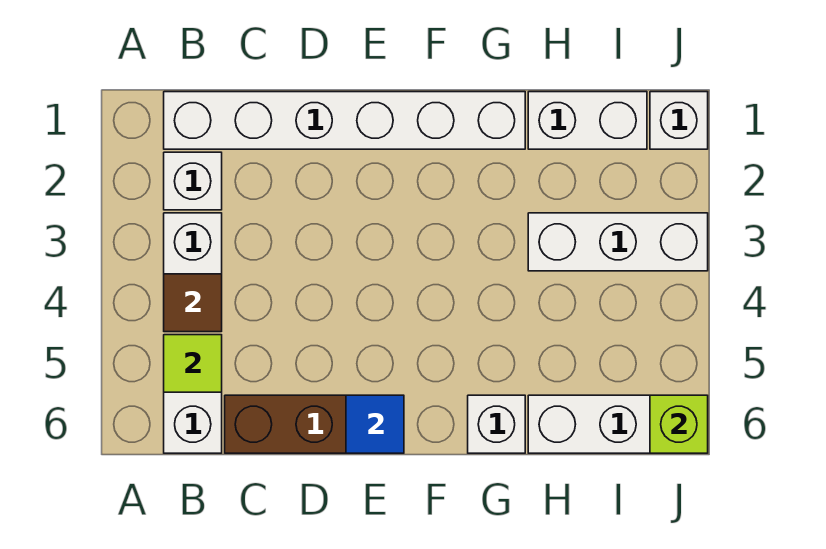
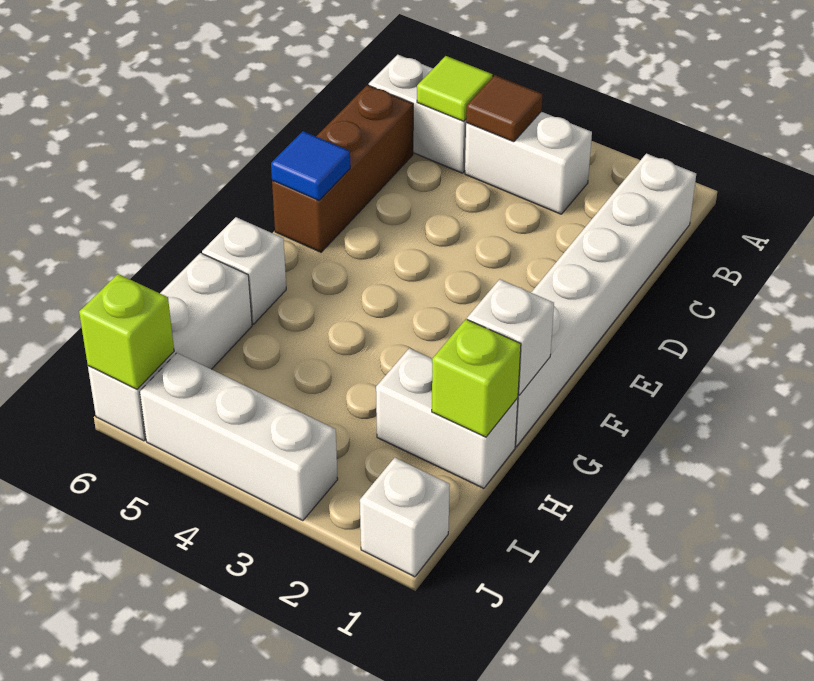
white 1x1 brick [164,152,222,210] -> white 1x1 brick moved to [467,279,554,395]
white 1x2 brick [528,92,647,149] -> white 1x2 brick turned to [376,348,518,488]
none -> lime 1x1 brick [432,319,521,437]
white 1x3 brick [528,213,708,271] -> white 1x3 brick turned to [140,353,338,521]

